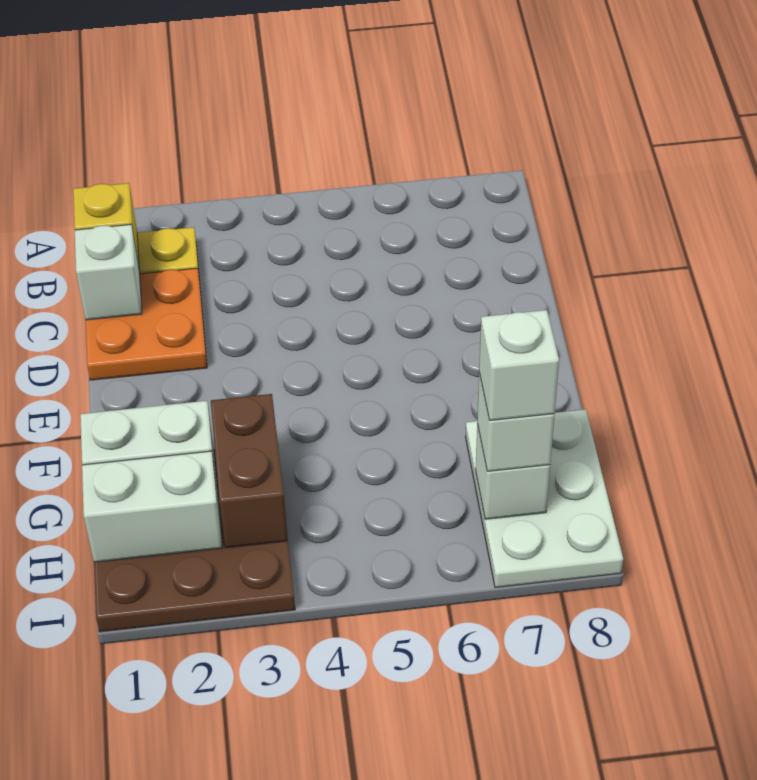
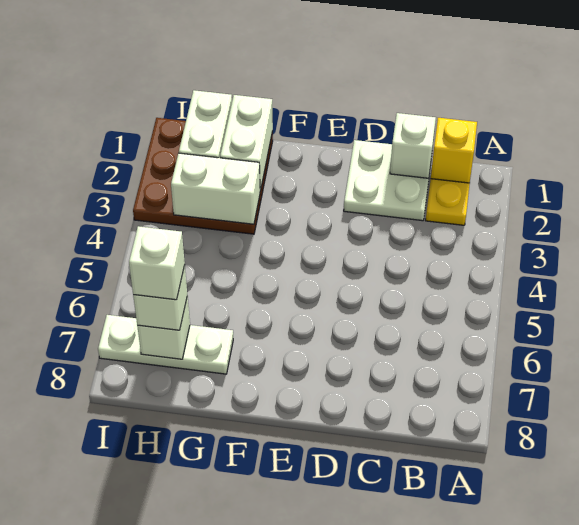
orange 2x2 plate [86,268,207,380] -> white 2x2 plate [344,140,429,221]
brown 1x2 brick [211,394,288,548] -> white 1x2 brick [171,153,260,224]
white 2x3 plate [466,409,623,588] -> white 1x3 plate [98,315,233,374]

